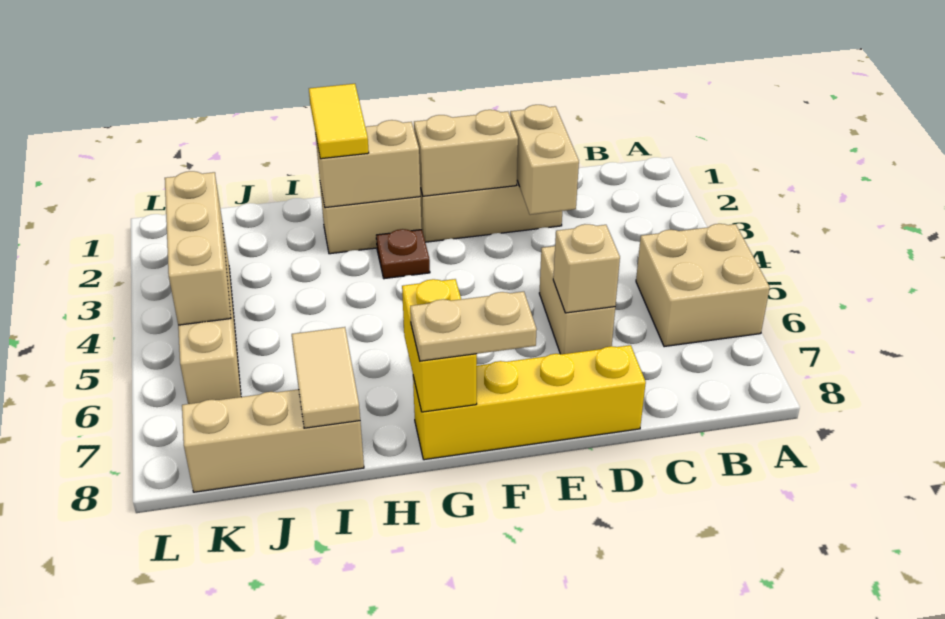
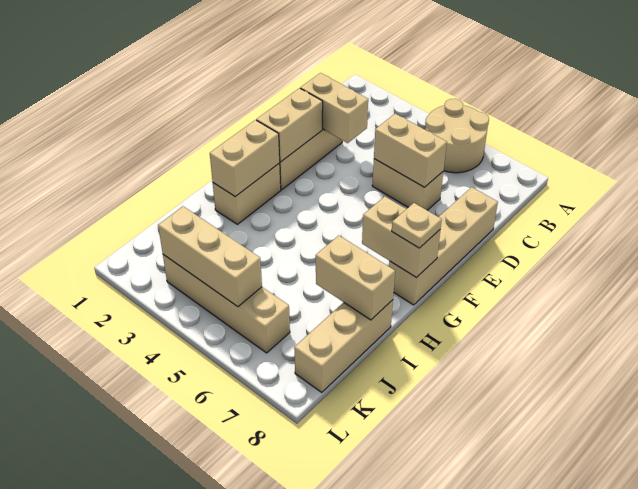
tan 2x2 brick [636,224,770,347] -> tan 2x2 round brick [425,99,489,173]
tan 1x1 brick [553,224,620,313] -> tan 1x2 brick [374,114,447,187]
yellow 1x4 brick [413,345,646,460] -> tan 1x4 brick [389,187,498,305]
tan 1x2 plate [410,292,537,361] -> tan 1x1 plate [392,203,442,248]
brown 1x1 plate [376,229,430,279] -> none
yellow 1x2 brick [402,279,477,412] -> tan 1x2 brick [362,196,440,277]
yellow 1x2 tile [309,84,369,159] -> none
tan 1x2 tile [292,327,360,428] -> tan 1x2 brick [316,236,395,320]

